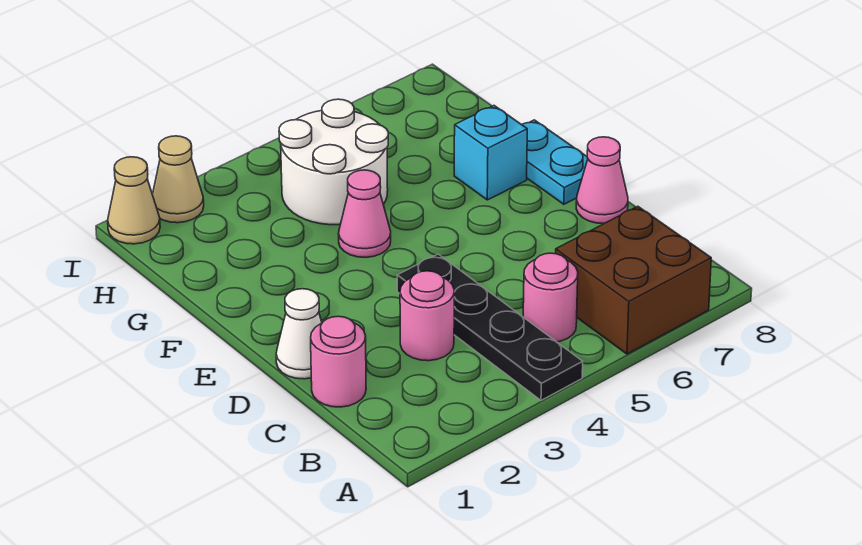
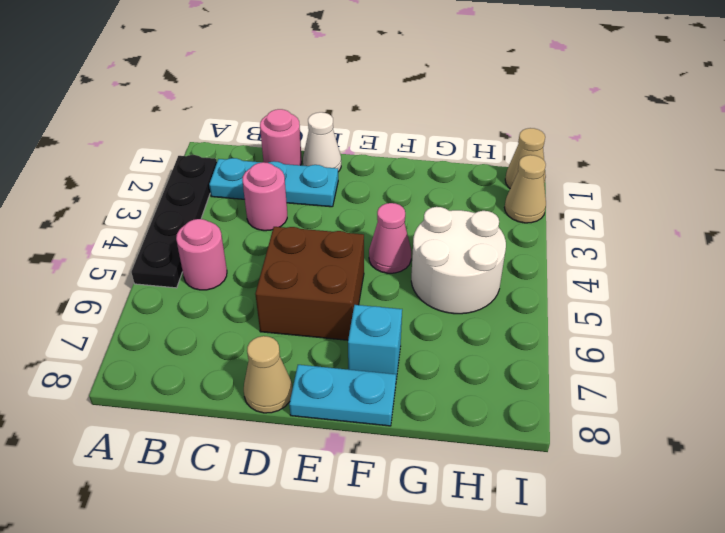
black 1x4 plate [397,254,583,400] -> black 1x4 plate turned to [131,155,217,288]
brown 2x2 brick [556,206,711,354] -> brown 2x2 brick moved to [255,227,364,340]
none -> cyan 1x3 plate [209,158,338,207]
pink 1x1 cone [576,137,628,224] -> tan 1x1 cone [244,336,292,413]

